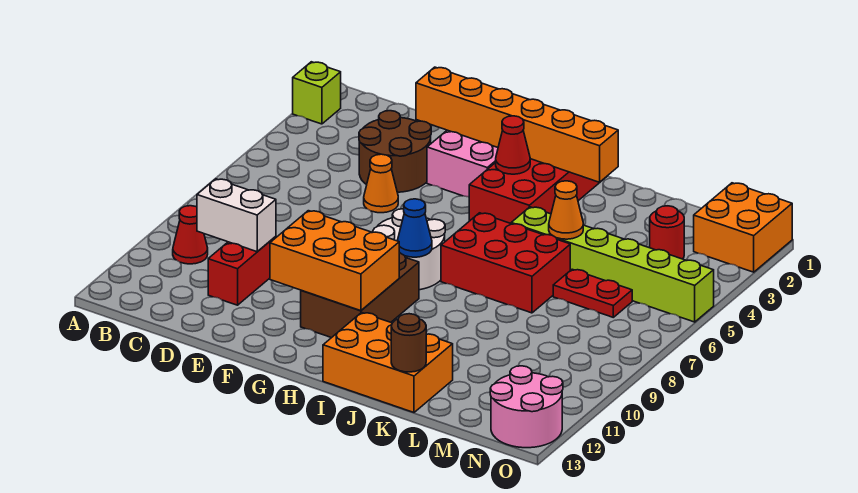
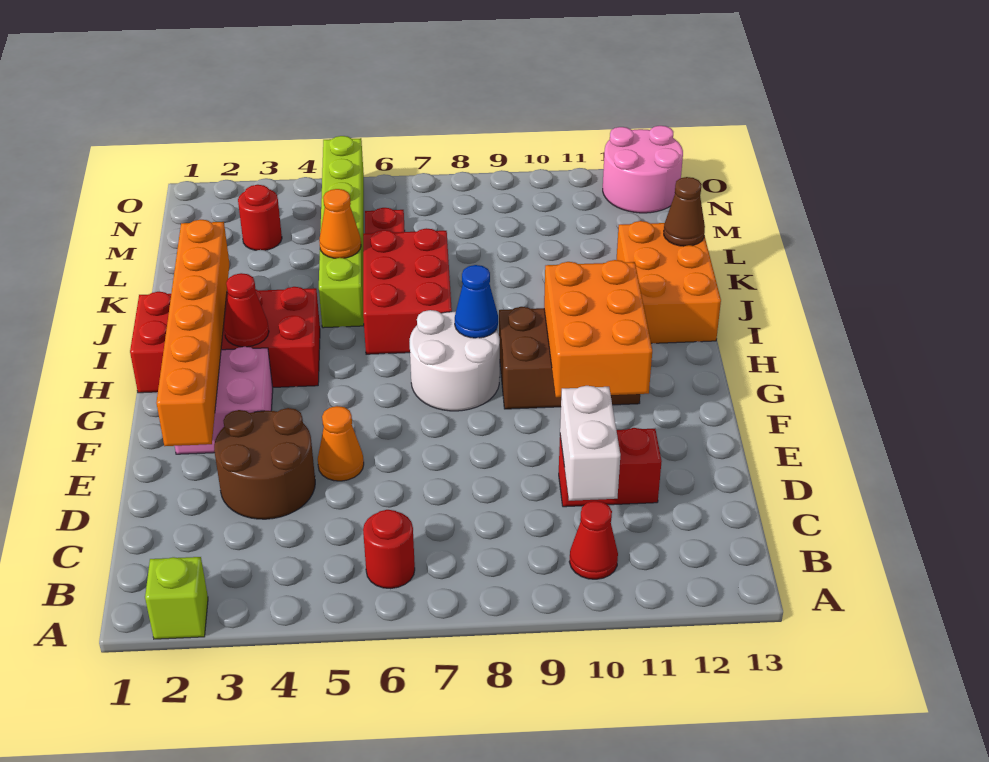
none -> red 1x1 round brick [363,510,415,589]
brown 1x1 round brick [391,314,426,372] -> brown 1x1 cone [664,177,705,246]
orange 2x2 brick [694,183,792,272] -> none

